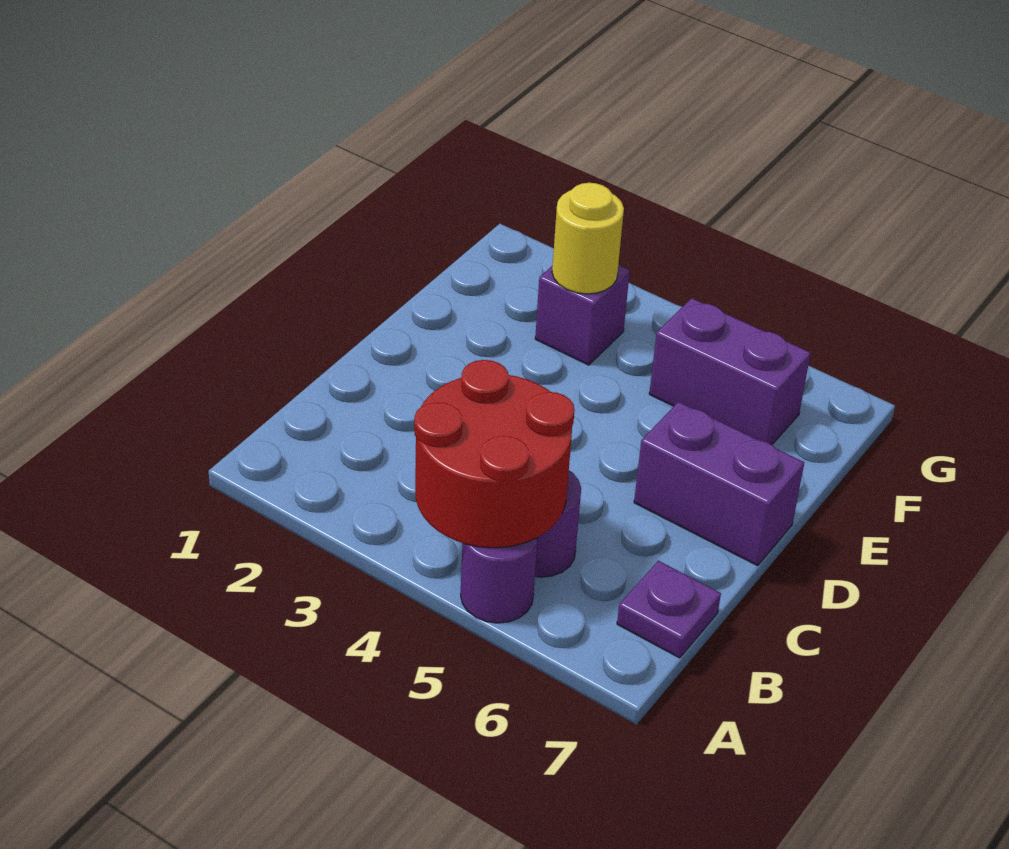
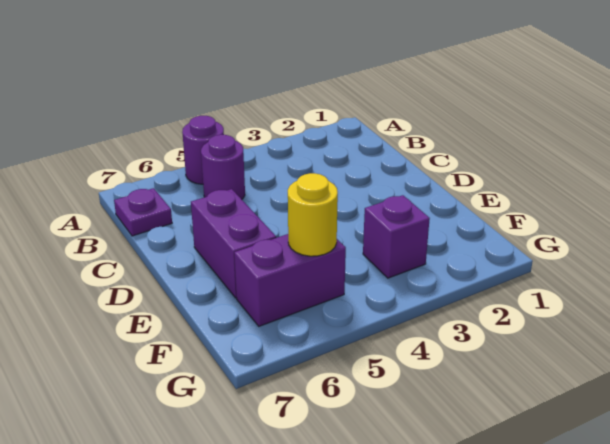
red 2x2 round brick [414,360,575,548] -> none
purple 1x2 brick [634,402,804,566] -> purple 1x2 brick turned to [191,189,276,298]
yellow 1x1 round brick [552,183,624,294] -> yellow 1x1 round brick moved to [288,173,338,256]

